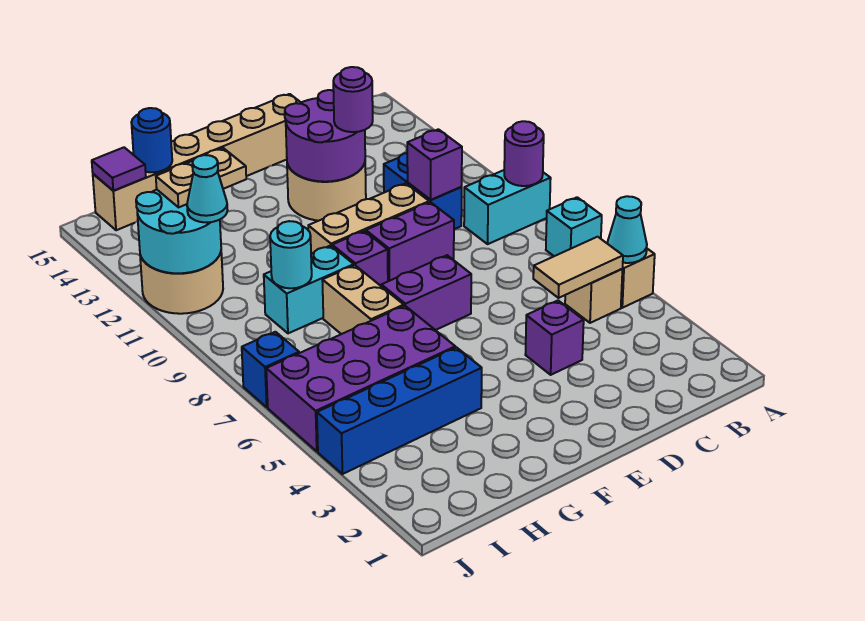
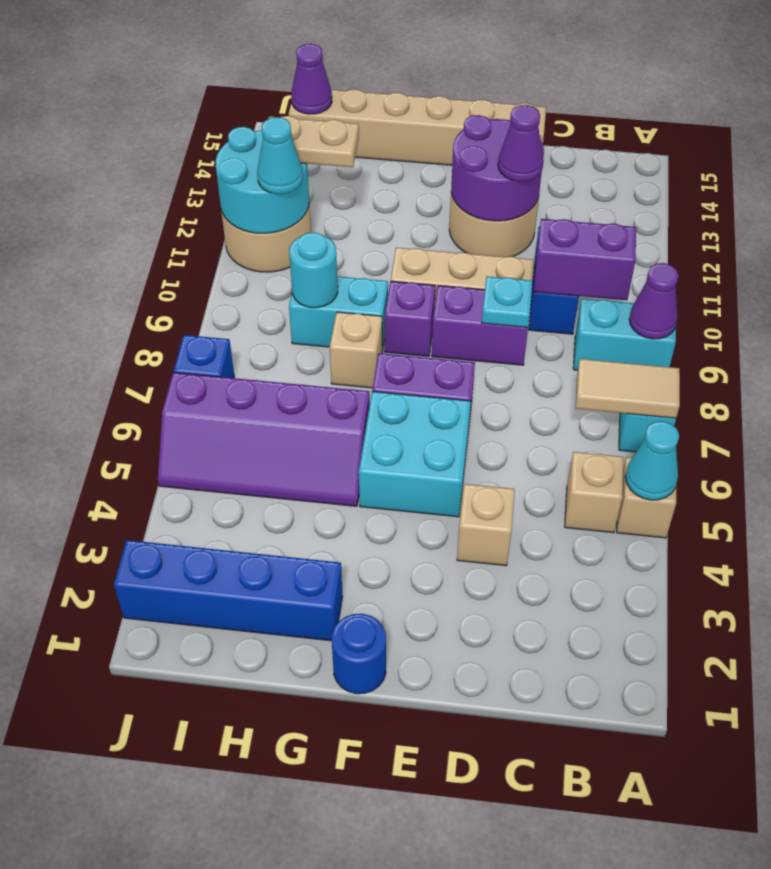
purple 1x1 round brick [504,121,544,186] -> purple 1x1 cone [629,263,679,339]
tan 1x2 tile [533,237,623,298] -> tan 1x2 tile moved to [576,359,680,418]
purple 1x1 brick [407,129,462,200] -> purple 1x2 brick [533,219,636,300]
purple 1x1 brick [525,301,584,375] -> tan 1x1 brick [457,484,515,566]
none -> cyan 1x1 plate [482,277,532,327]
purple 1x1 round brick [333,67,373,132] -> purple 1x1 cone [498,105,544,181]
none -> cyan 2x2 brick [359,392,471,517]
blue 1x4 brick [317,347,482,474] -> blue 1x4 brick moved to [114,540,343,641]
purple 2x4 brick [266,306,455,451] -> purple 2x4 slope [158,372,370,506]
tan 1x2 brick [322,265,404,334] -> tan 1x1 brick [330,312,382,388]
blue 1x1 round brick [131,108,172,172] -> blue 1x1 round brick moved to [332,614,386,694]
purple 1x1 tile [92,147,146,191] -> purple 1x1 cone [291,44,332,114]

